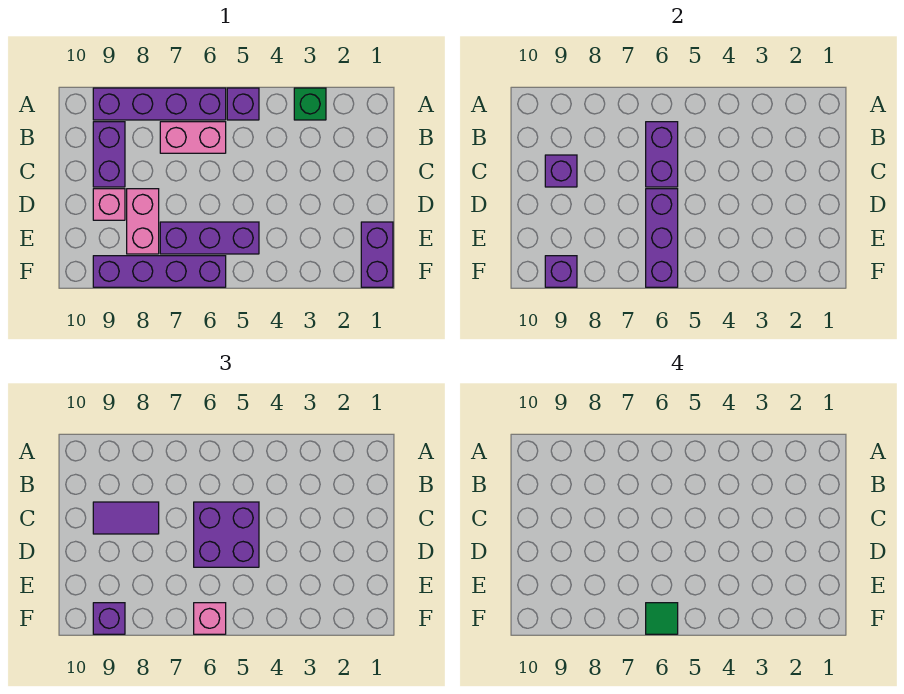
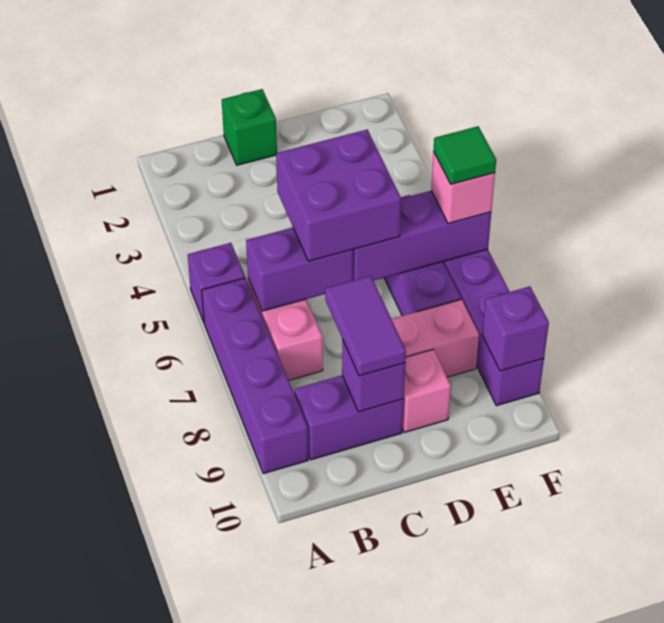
green 1x1 brick [294,88,326,120] -> green 1x1 brick moved to [222,89,277,165]
purple 1x2 brick [361,222,393,287] -> none
purple 1x1 brick [93,603,125,634] -> none

